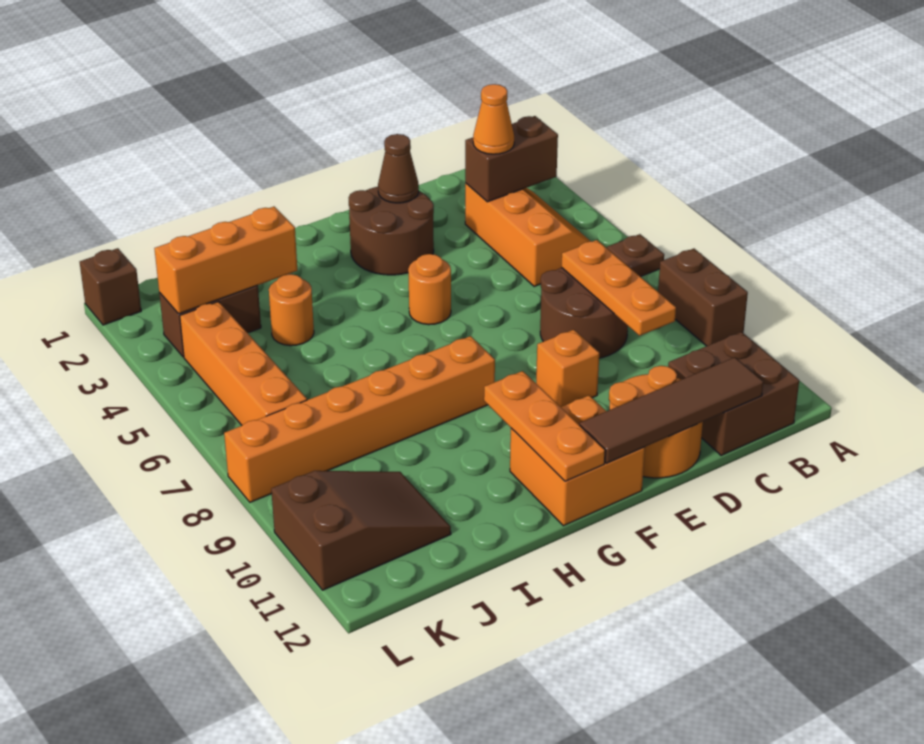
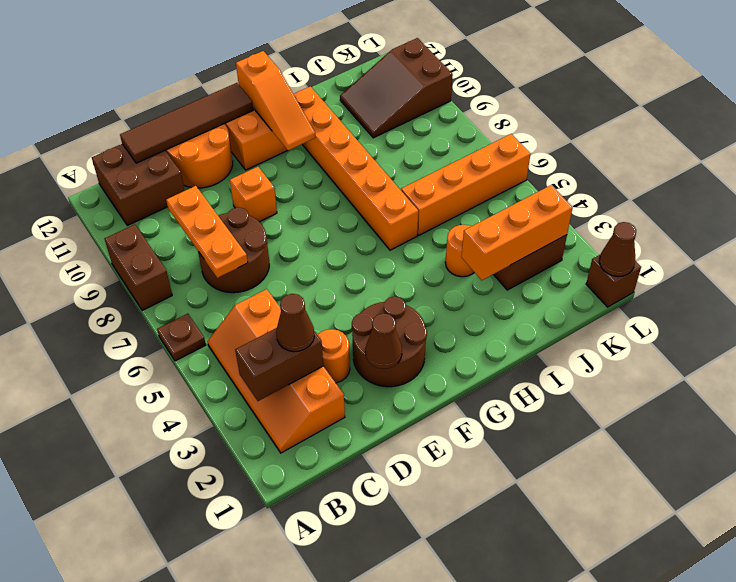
orange 2x3 slope [465,183,590,286] -> orange 2x4 slope [207,289,345,453]
orange 1x1 cone [473,84,514,154] -> brown 1x1 cone [276,294,314,352]
orange 1x1 round brick [408,254,451,325] -> orange 1x1 round brick moved to [318,329,350,383]
orange 1x6 brick [224,336,495,502] -> orange 1x6 brick turned to [294,86,418,250]
orange 1x3 plate [484,371,605,481] -> orange 1x3 slope [236,51,315,150]
orange 1x4 brick [180,302,307,425] -> orange 1x4 brick turned to [401,134,530,235]
none -> brown 1x1 cone [599,222,636,276]

